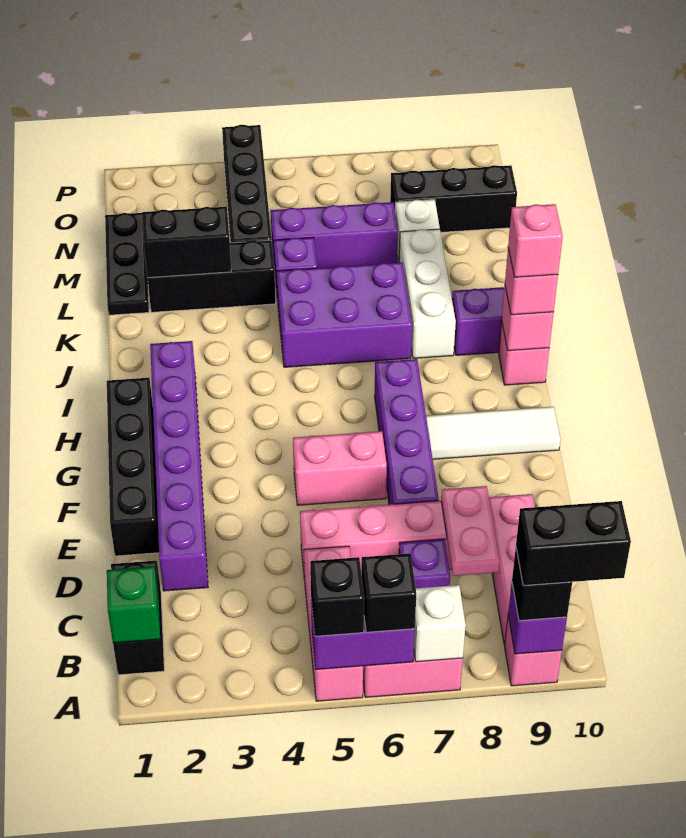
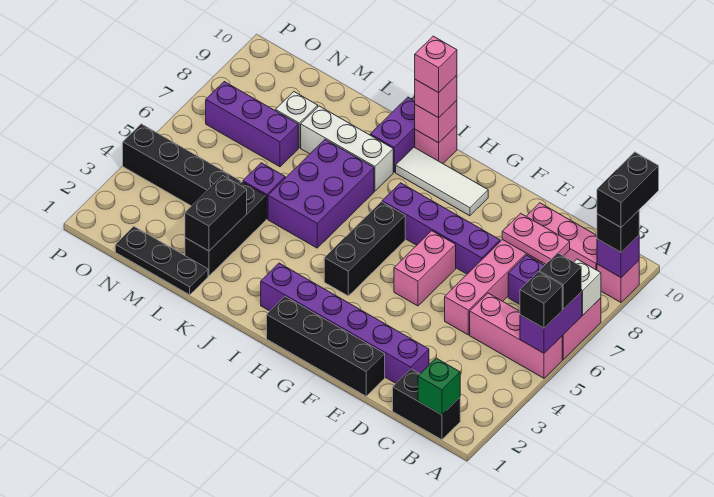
white 1x3 tile [426,407,561,459] -> white 1x3 tile turned to [396,147,488,216]
purple 1x3 brick [271,202,398,270] -> purple 1x3 brick turned to [206,82,298,167]
black 1x3 brick [390,165,517,232] -> black 1x3 brick moved to [324,202,405,296]

